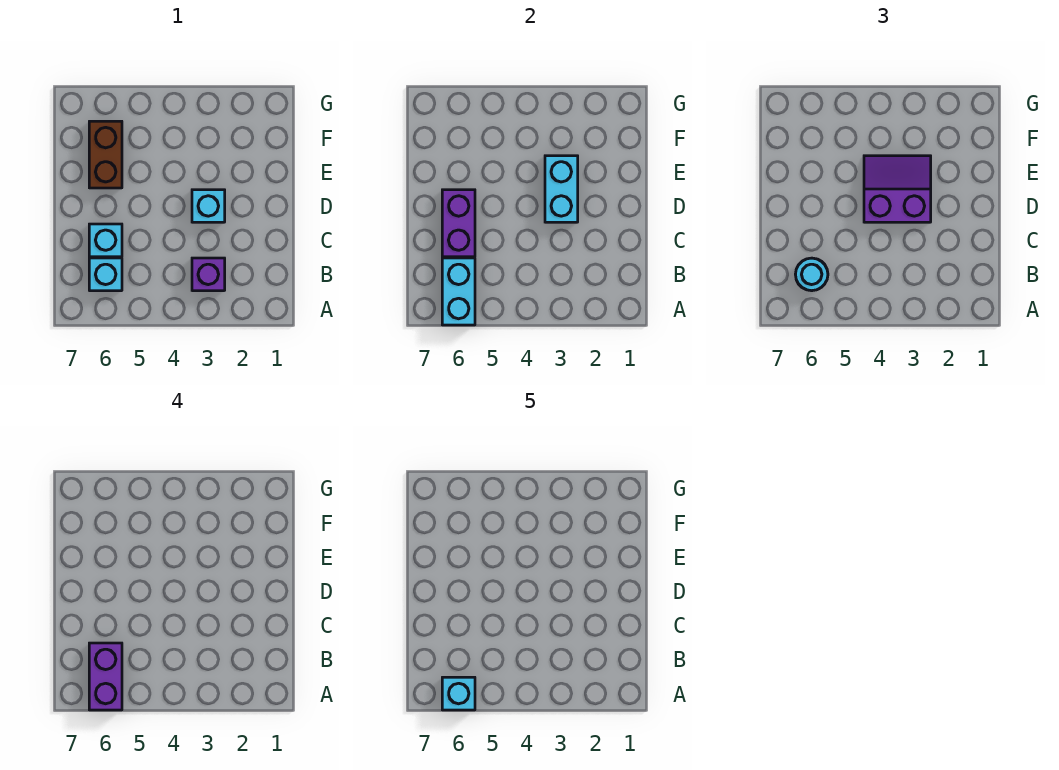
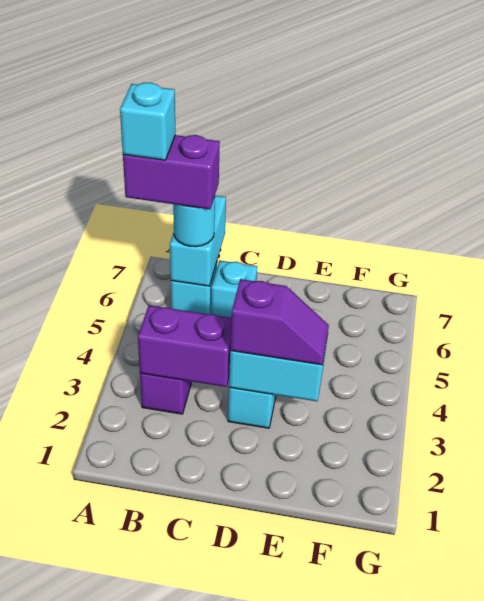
cyan 1x2 brick [442,258,475,325] -> cyan 1x2 brick turned to [170,195,226,286]
purple 1x2 brick [442,190,475,257] -> purple 1x2 brick moved to [138,305,231,387]
purple 2x2 slope [864,156,931,222] -> purple 1x2 slope [230,279,329,365]
brown 1x2 brick [89,121,122,188] -> none

